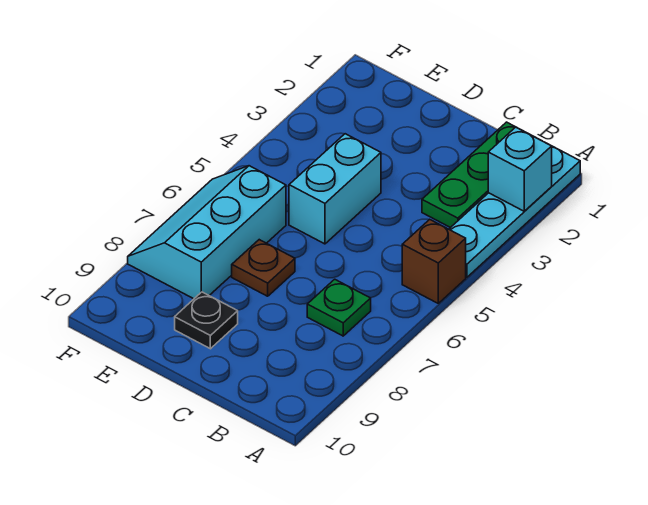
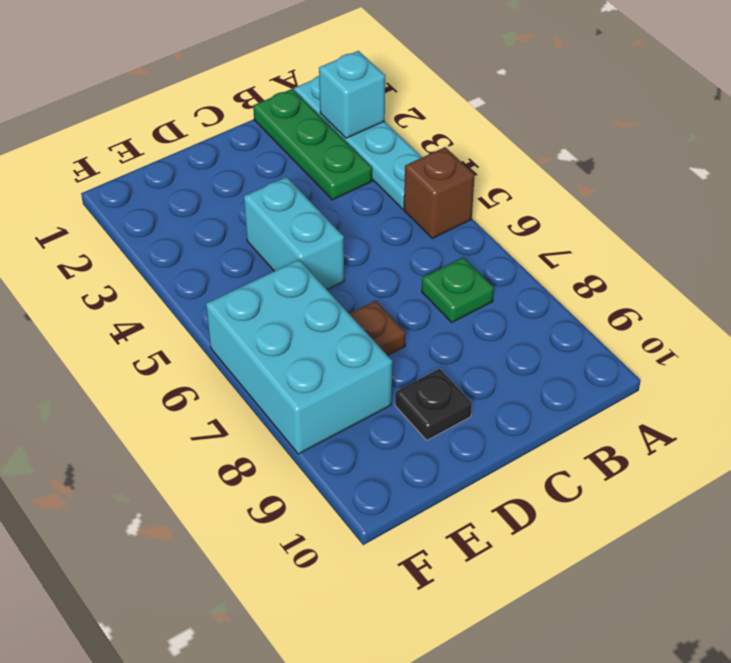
cyan 2x3 slope [128,166,286,299] -> cyan 2x3 brick [206,260,392,454]

